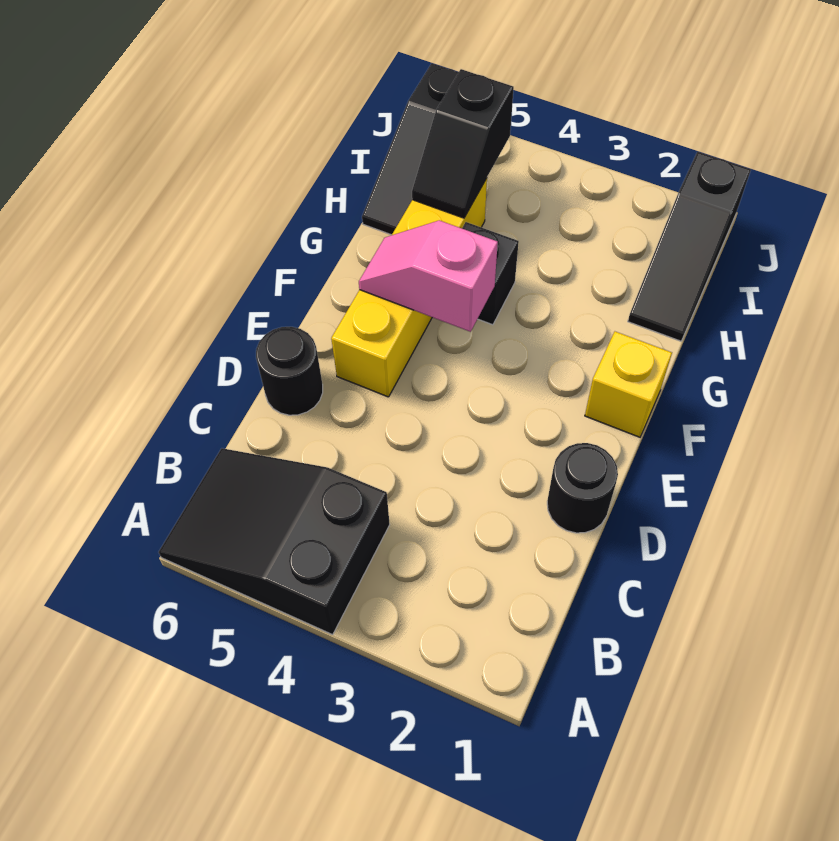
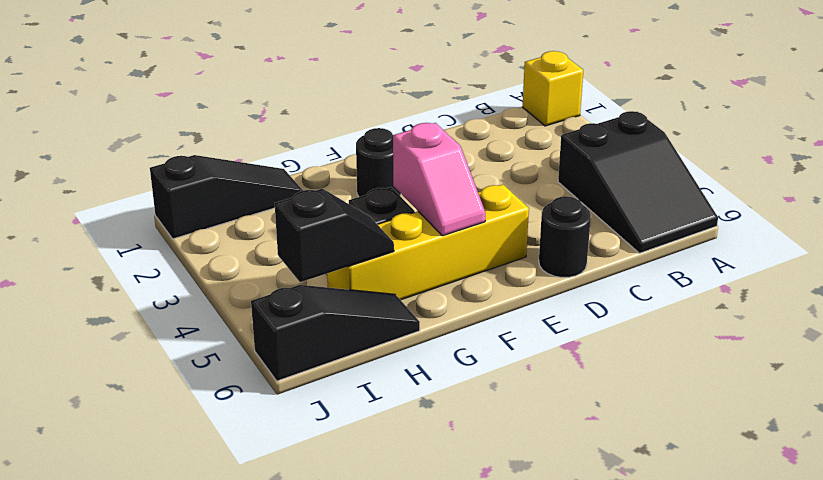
black 1x1 round brick [547,443,618,533] -> black 1x1 round brick moved to [356,128,401,197]
yellow 1x1 brick [585,332,672,437] -> yellow 1x1 brick moved to [522,51,583,126]

